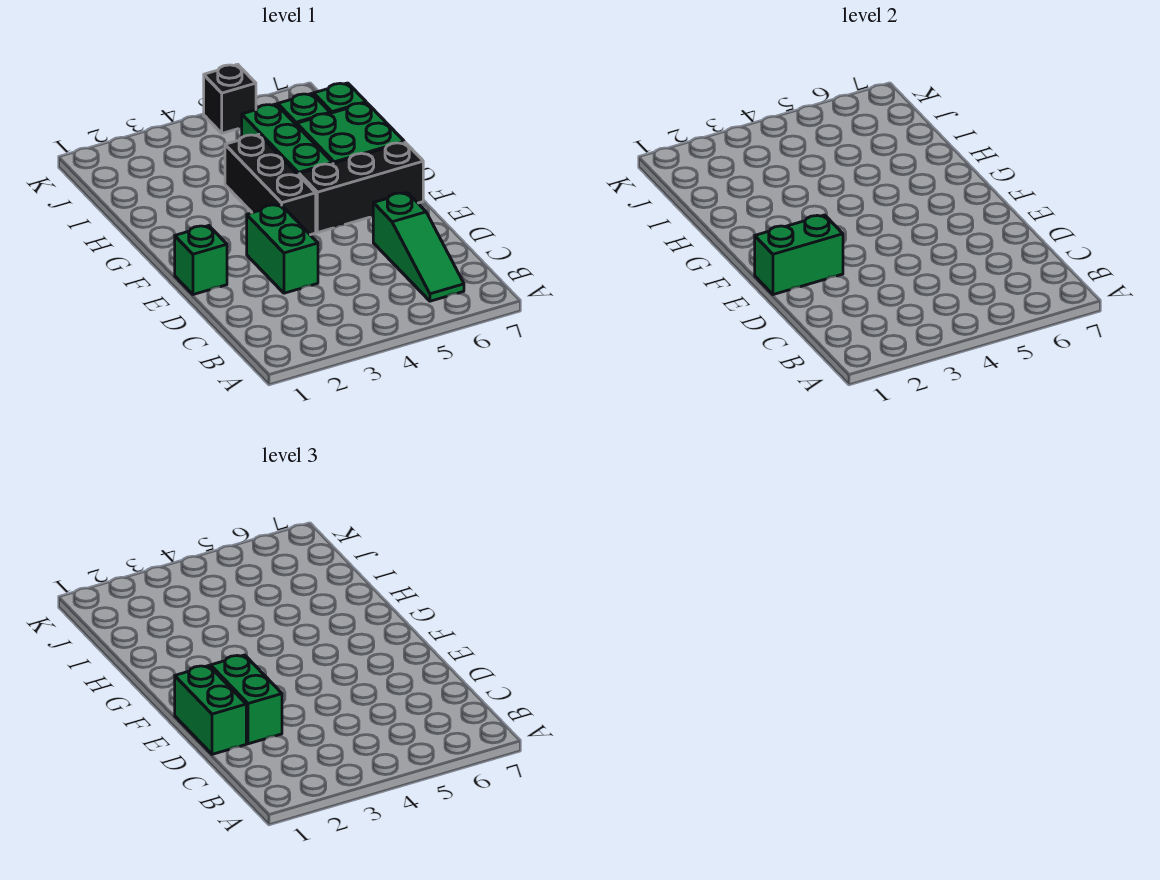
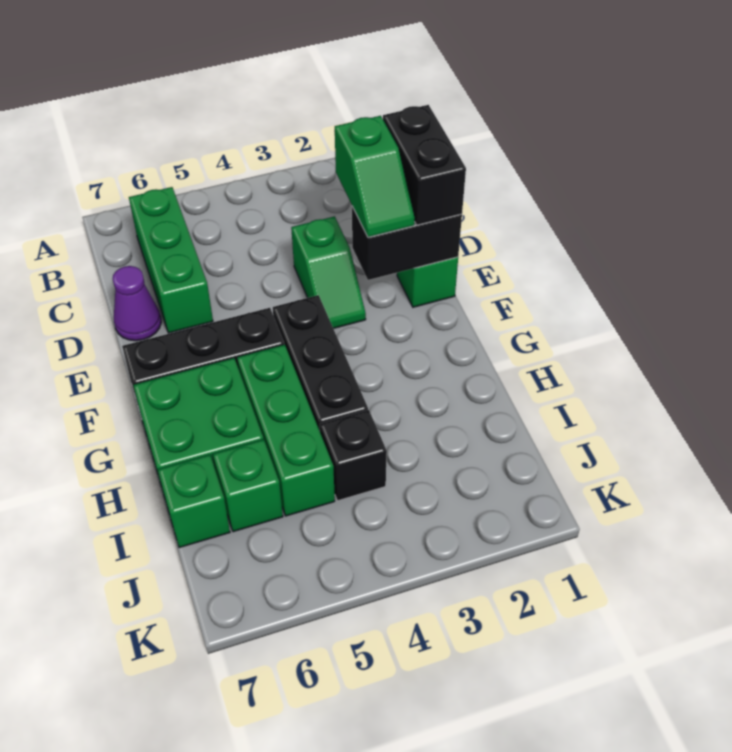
green 1x3 slope [373,193,464,301] -> green 1x3 brick [129,187,213,333]
green 1x2 brick [175,666,246,754] -> black 1x2 brick [383,105,466,225]
green 1x2 brick [211,655,282,744] -> green 1x2 slope [335,116,415,237]
green 1x2 brick [247,204,318,293] -> green 1x2 slope [291,216,366,329]
none -> purple 1x1 cone [113,266,161,341]
green 1x2 brick [755,215,843,295] -> black 1x2 brick [352,207,462,280]
black 1x1 brick [204,64,256,133] -> black 1x1 brick moved to [320,410,387,501]

